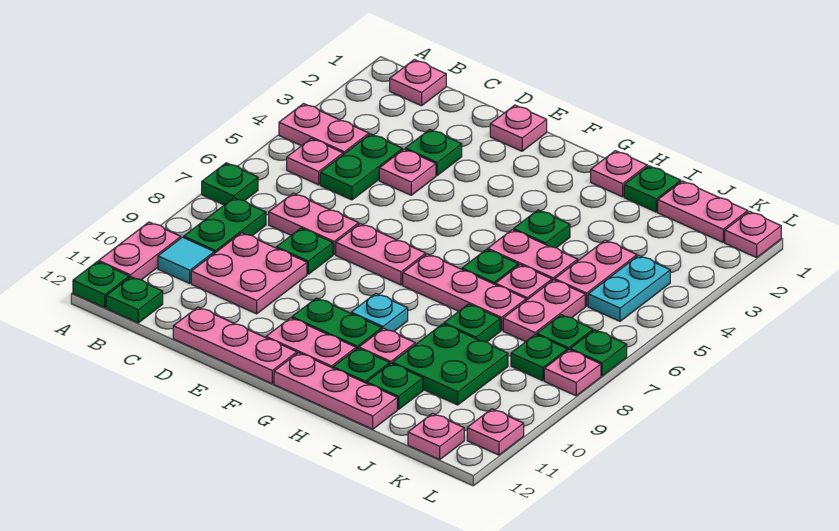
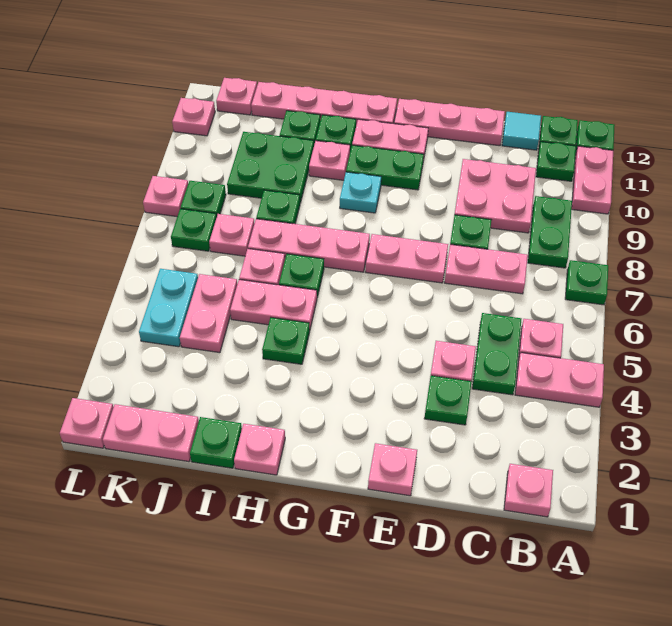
cyan 1x1 tile [158,237,214,283] -> cyan 1x1 tile moved to [502,112,541,150]
pink 1x3 plate [274,353,397,429] -> pink 1x4 plate [251,82,397,125]
pink 1x2 plate [503,280,585,342] -> pink 1x1 plate [209,214,255,256]
green 1x1 plate [570,330,627,376] -> green 1x1 plate moved to [536,142,576,181]

